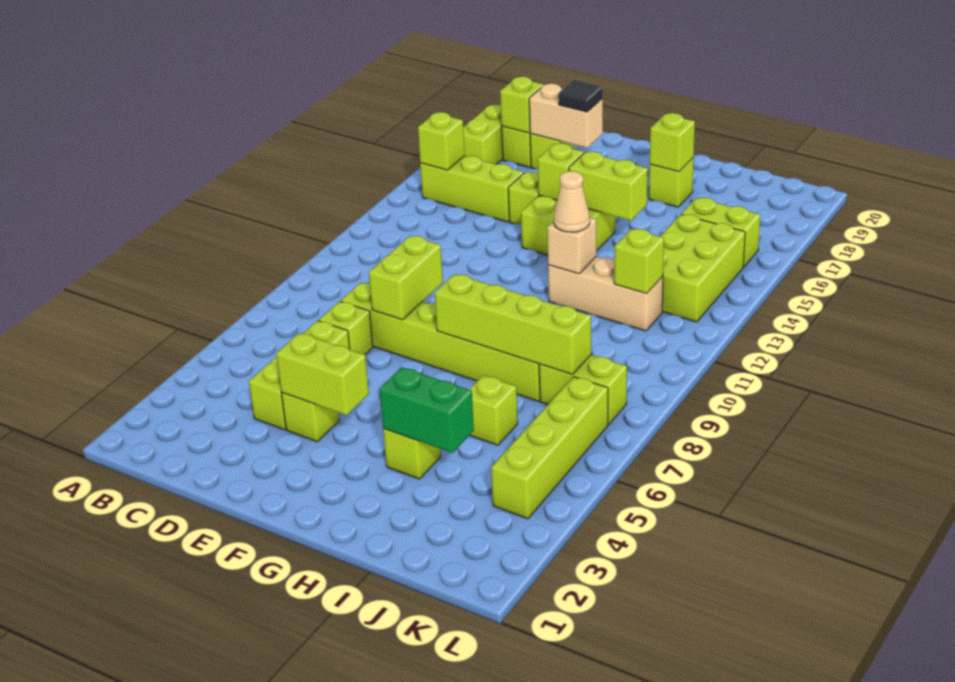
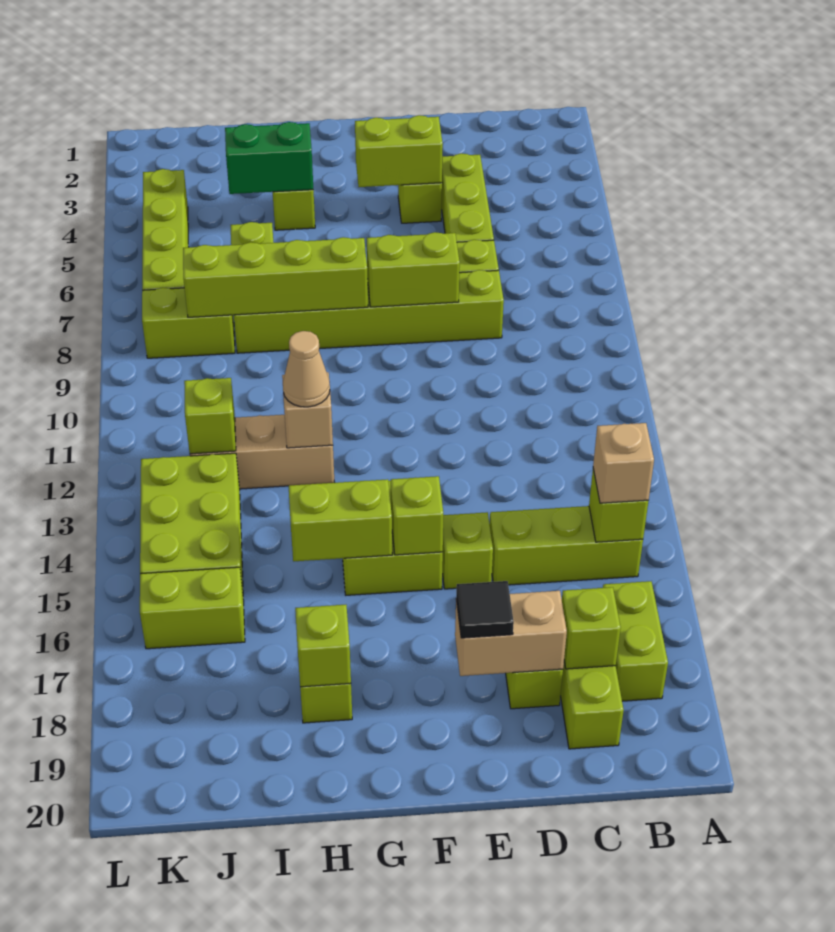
none -> tan 1x1 brick [593,423,654,503]
lime 1x2 brick [369,236,443,320] -> lime 1x2 brick turned to [367,232,460,307]

